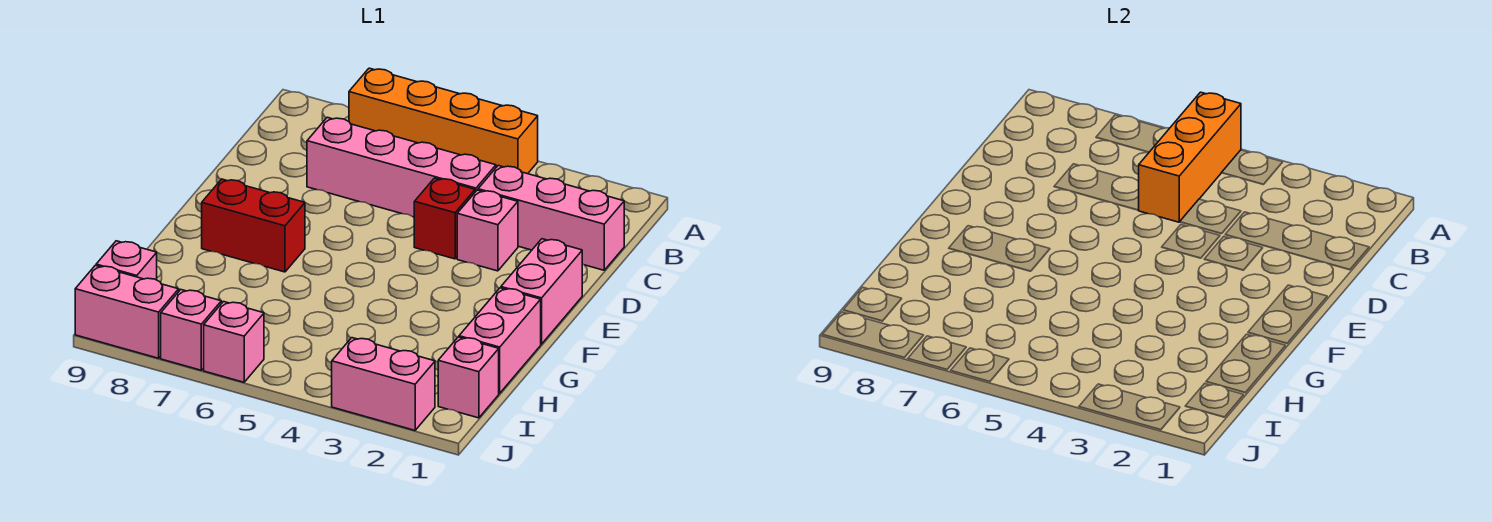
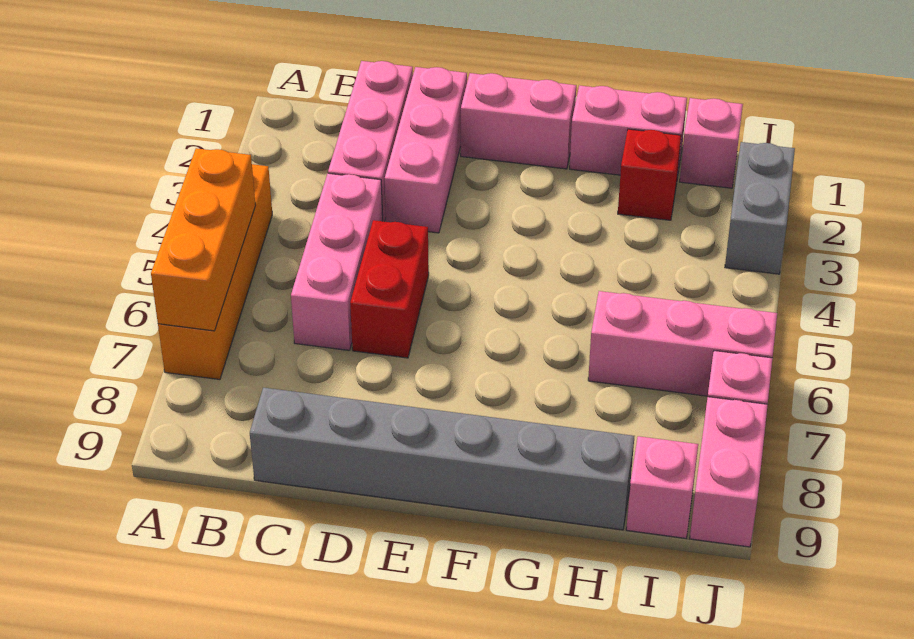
orange 1x3 brick [1139,92,1241,222] -> orange 1x3 brick turned to [151,148,256,331]
pink 1x4 brick [307,117,496,217] -> pink 1x3 brick [291,173,383,351]
none -> grey 1x6 brick [250,388,634,530]
pink 1x1 brick [457,190,518,271] -> pink 1x3 brick [385,67,467,233]
red 1x1 brick [414,178,475,259] -> red 1x1 brick moved to [618,129,681,220]
red 1x2 brick [202,179,305,272] -> red 1x2 brick moved to [350,220,429,358]
pink 1x2 brick [332,338,435,430] -> grey 1x2 brick [725,142,795,274]
pink 1x1 brick [204,302,264,382] -> pink 1x3 brick [588,291,777,396]

